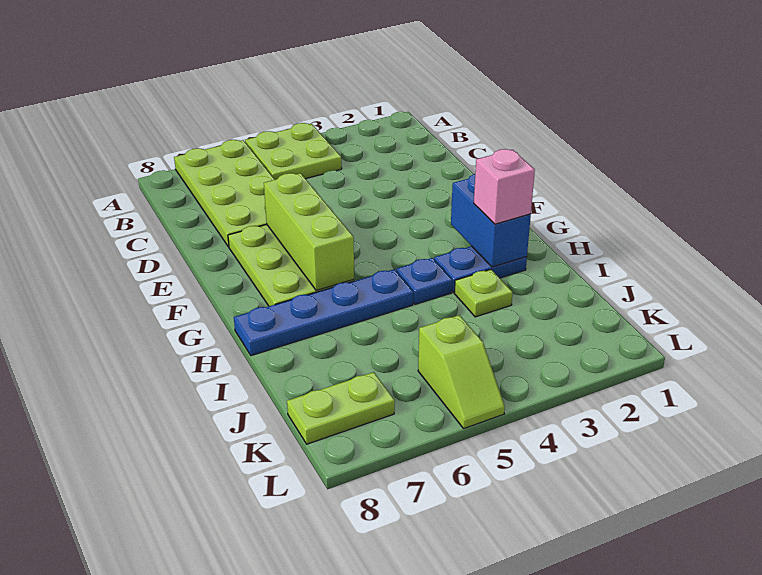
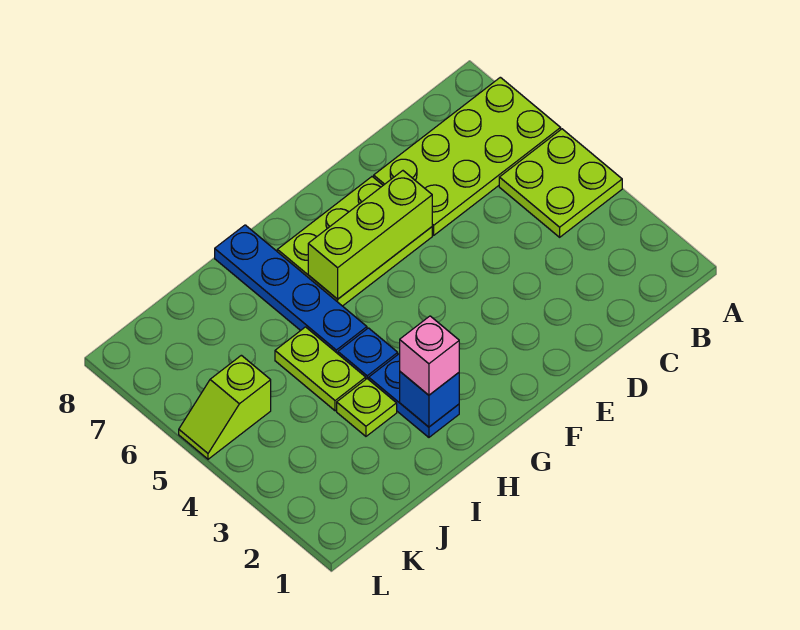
blue 1x2 brick [451,174,531,267] -> blue 1x1 brick [400,372,459,427]
lime 1x2 plate [287,372,395,444] -> lime 1x2 plate moved to [275,327,366,411]

